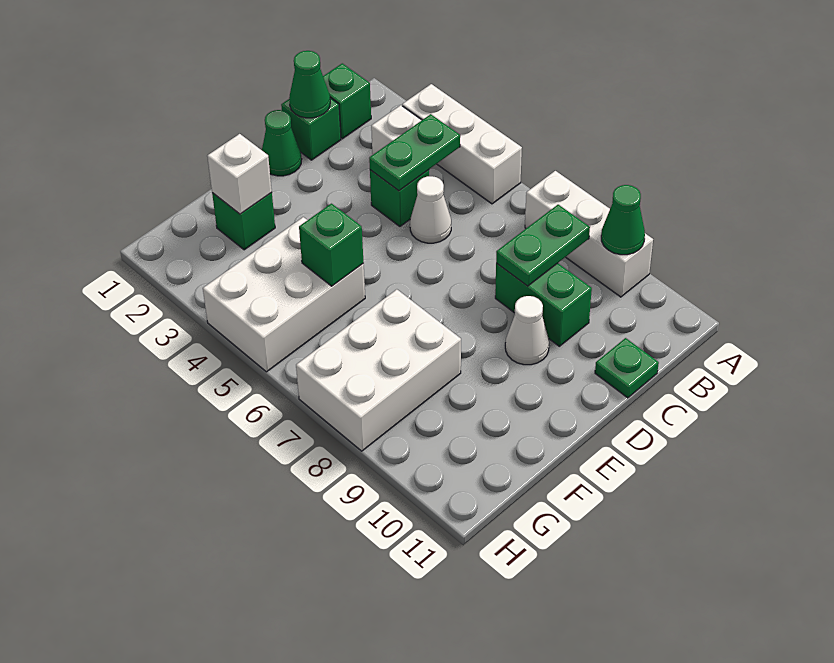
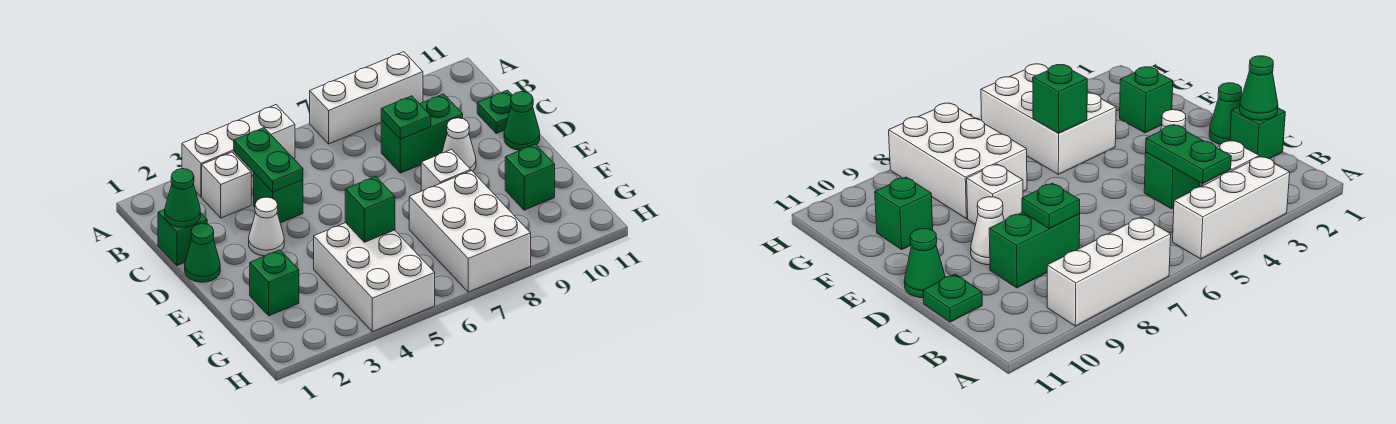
green 1x1 cone [601,185,645,255] -> green 1x1 cone moved to [504,92,540,150]
green 1x1 brick [323,63,371,139] -> green 1x1 brick moved to [505,144,555,210]
green 1x2 plate [496,205,590,286] -> green 1x1 plate [381,96,431,139]
white 1x1 cone [410,176,451,243] -> white 1x1 cone moved to [249,197,284,256]
white 1x1 brick [207,134,272,214] -> white 1x1 brick moved to [421,149,471,191]

